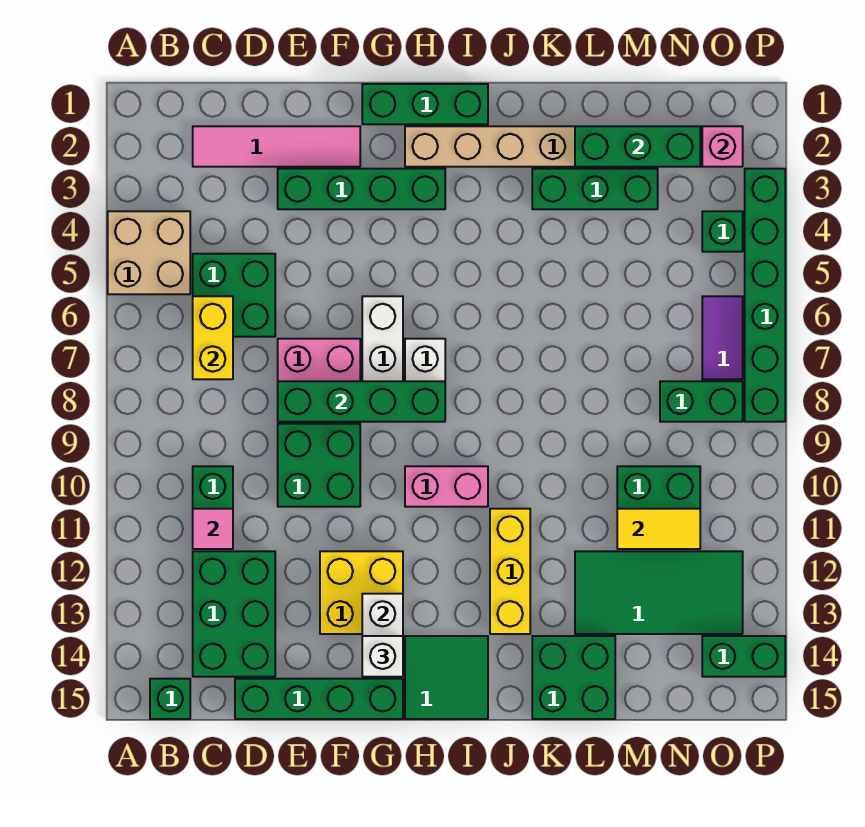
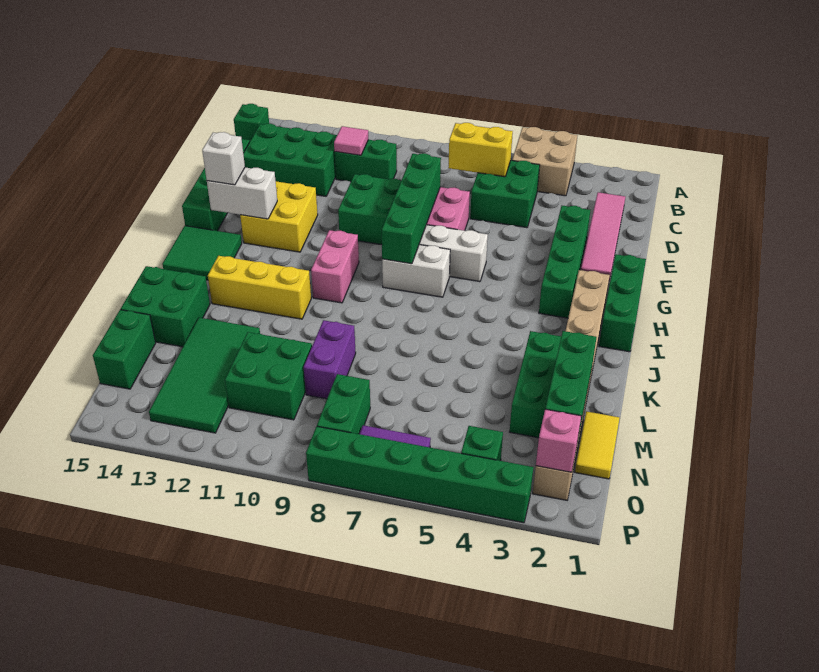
none -> purple 1x2 brick [304,320,356,399]
yellow 1x2 tile [617,509,700,549] -> yellow 1x2 tile moved to [575,411,620,479]
green 1x2 brick [702,636,785,677] -> green 1x2 brick moved to [93,310,156,389]

